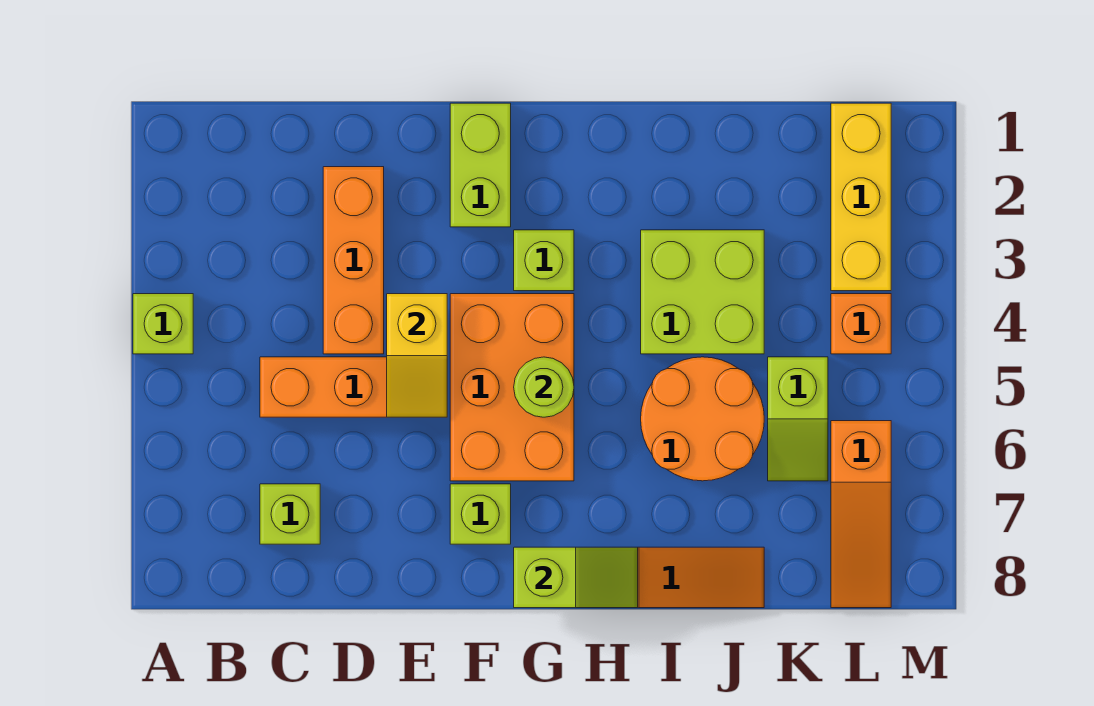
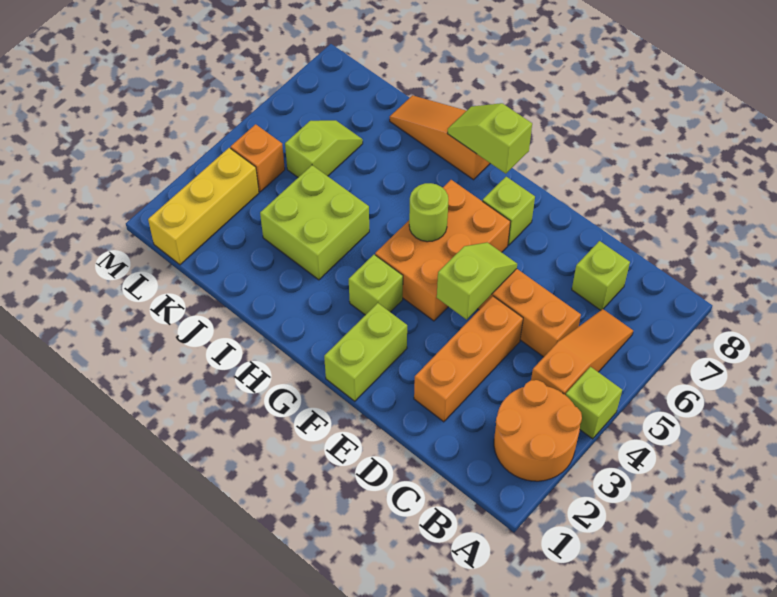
yellow 1x2 slope [387,294,447,417] -> lime 1x2 slope [437,242,517,320]
orange 2x2 round brick [641,357,764,481] -> orange 2x2 round brick moved to [494,380,582,481]
orange 1x3 slope [831,421,891,608] -> orange 1x3 slope moved to [531,309,633,395]

